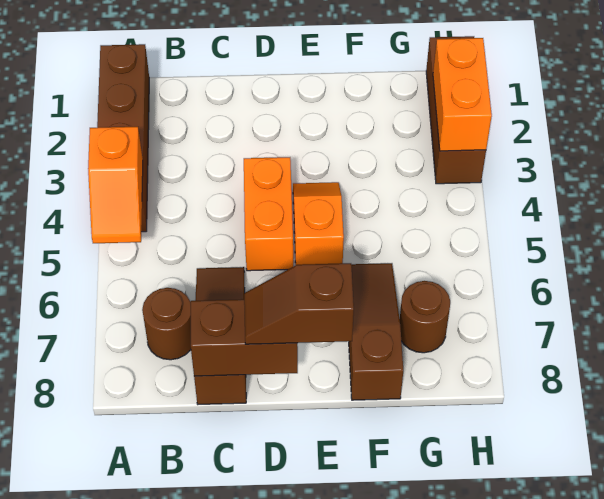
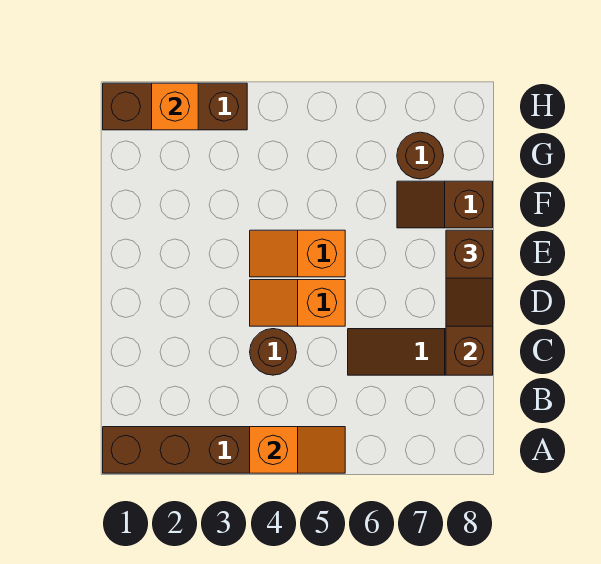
brown 1x1 round brick [142,288,191,360] -> brown 1x1 round brick moved to [250,329,296,375]
orange 1x2 brick [244,157,293,271] -> orange 1x2 slope [250,280,345,326]
brown 1x3 slope [349,263,403,400] -> brown 1x2 slope [397,181,493,228]
orange 1x2 brick [433,38,492,151] -> orange 1x1 brick [152,83,198,130]

